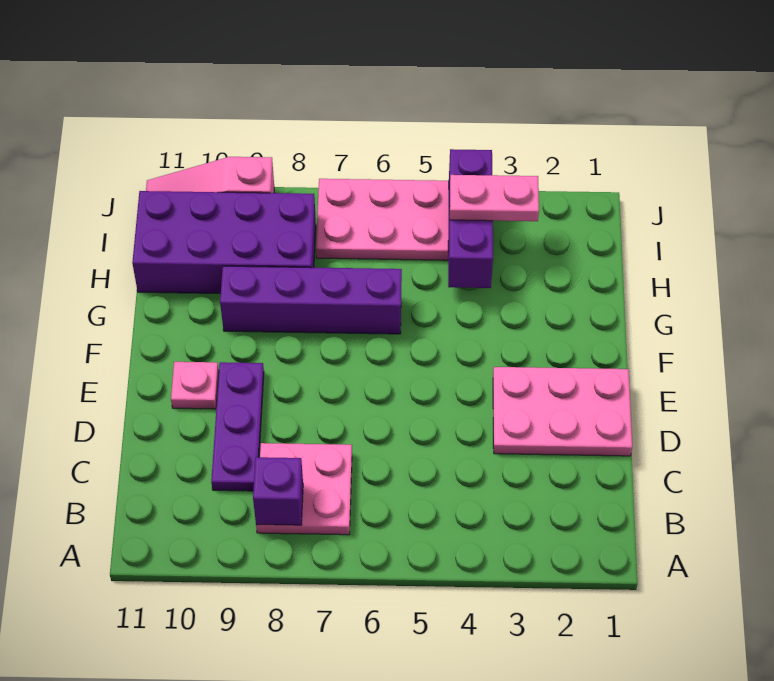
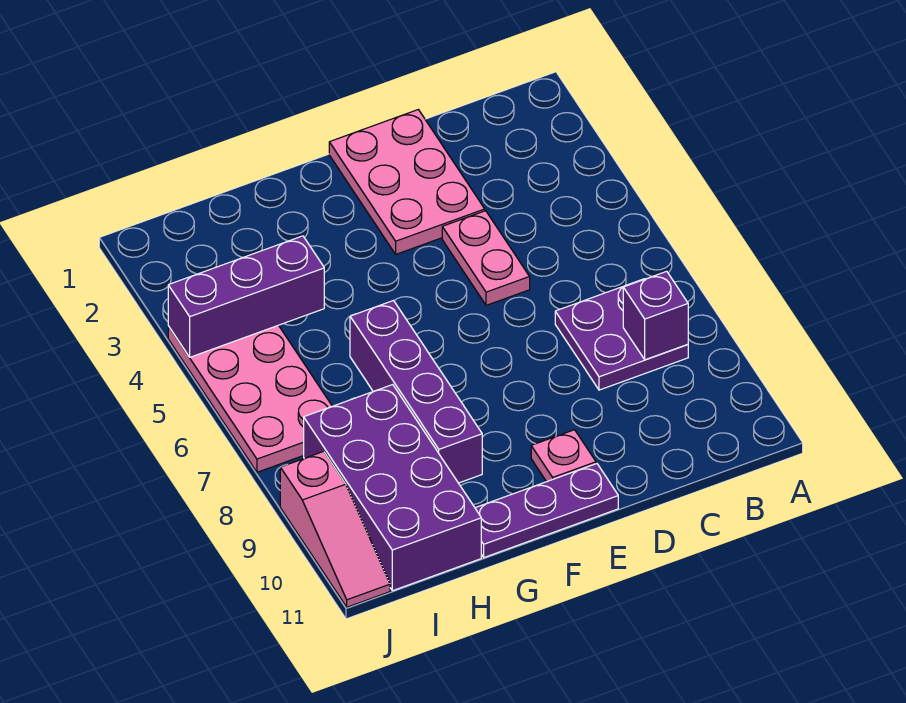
pink 2x2 plate [256,443,352,535] -> purple 2x2 plate [555,279,688,390]
purple 1x3 plate [211,362,264,491] -> purple 1x3 plate moved to [475,464,618,557]
pink 1x2 plate [450,175,539,221] -> pink 1x2 plate moved to [442,211,530,305]

